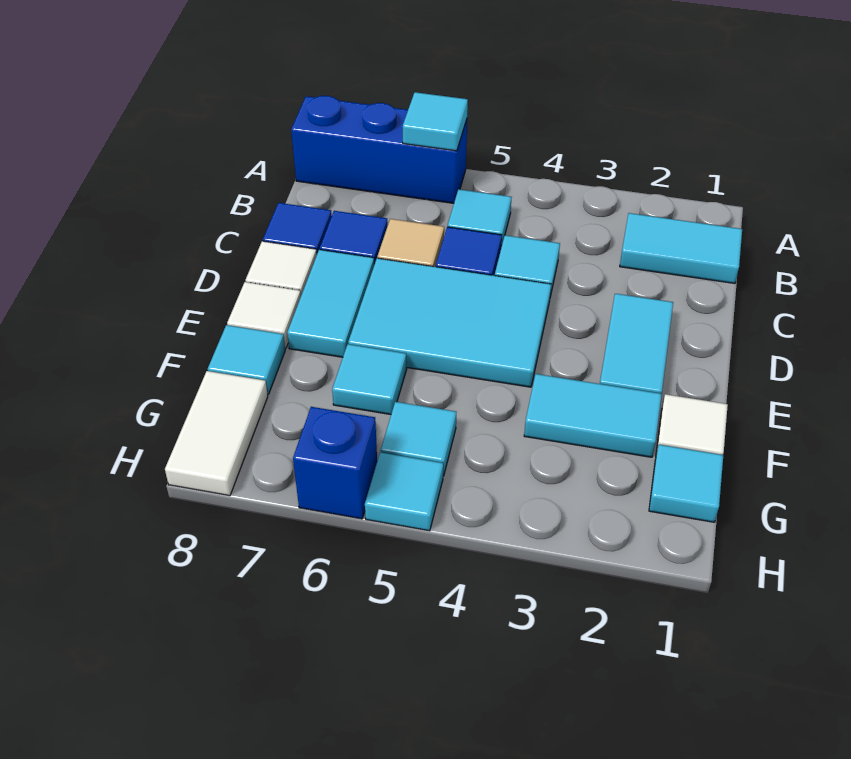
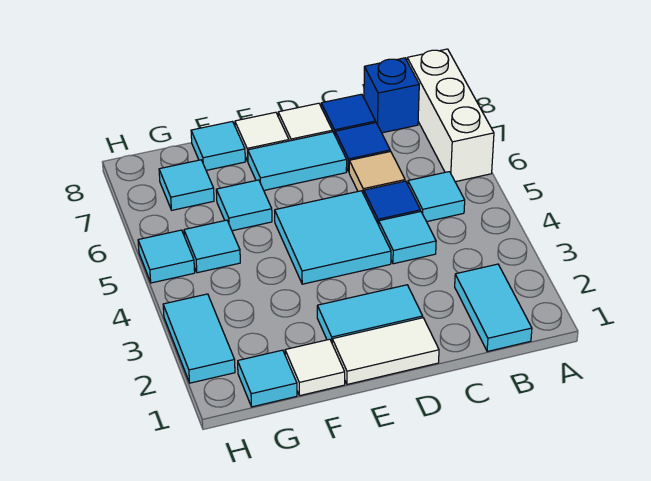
blue 1x3 brick [291,96,467,203] -> white 1x3 brick [407,49,494,182]
cyan 1x1 tile [403,92,468,151] -> cyan 1x1 tile moved to [159,160,214,210]
cyan 2x3 tile [348,258,551,387] -> cyan 2x2 tile [275,191,391,284]
cyan 1x2 tile [524,374,662,457] -> cyan 1x2 tile moved to [163,294,235,383]
white 1x2 tile [165,371,268,496] -> white 1x2 tile moved to [332,318,439,384]
blue 1x1 brick [293,407,377,519] -> blue 1x1 brick moved to [364,58,419,133]

